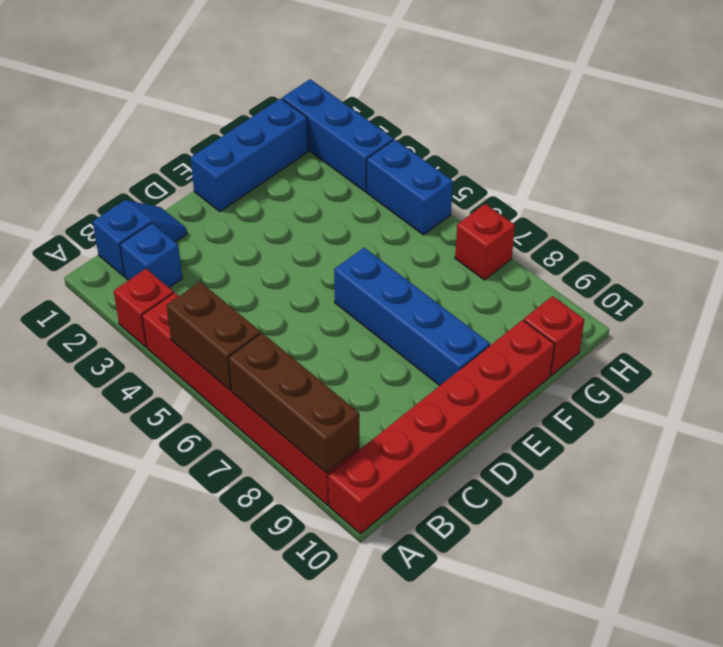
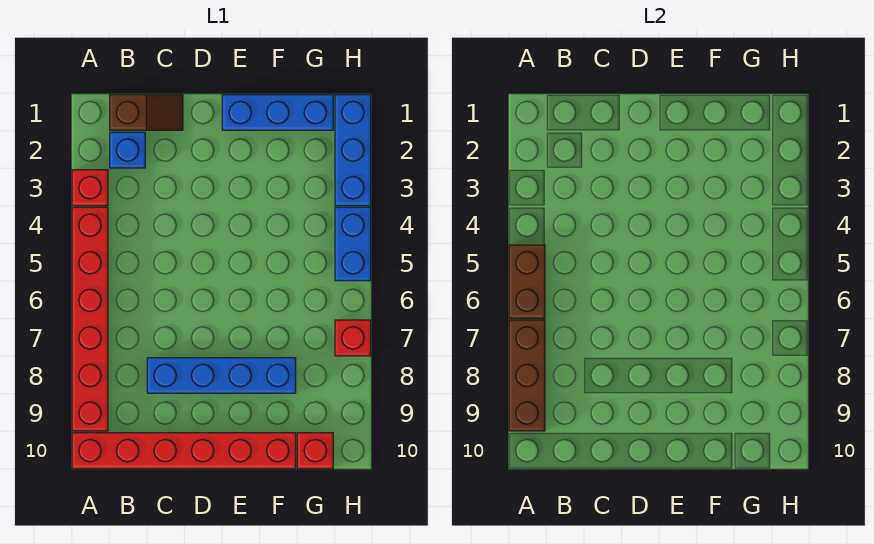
blue 1x2 slope [93,200,187,276] -> brown 1x2 slope [110,95,183,130]
blue 1x4 brick [334,248,490,386] -> blue 1x4 brick turned to [147,358,296,393]

